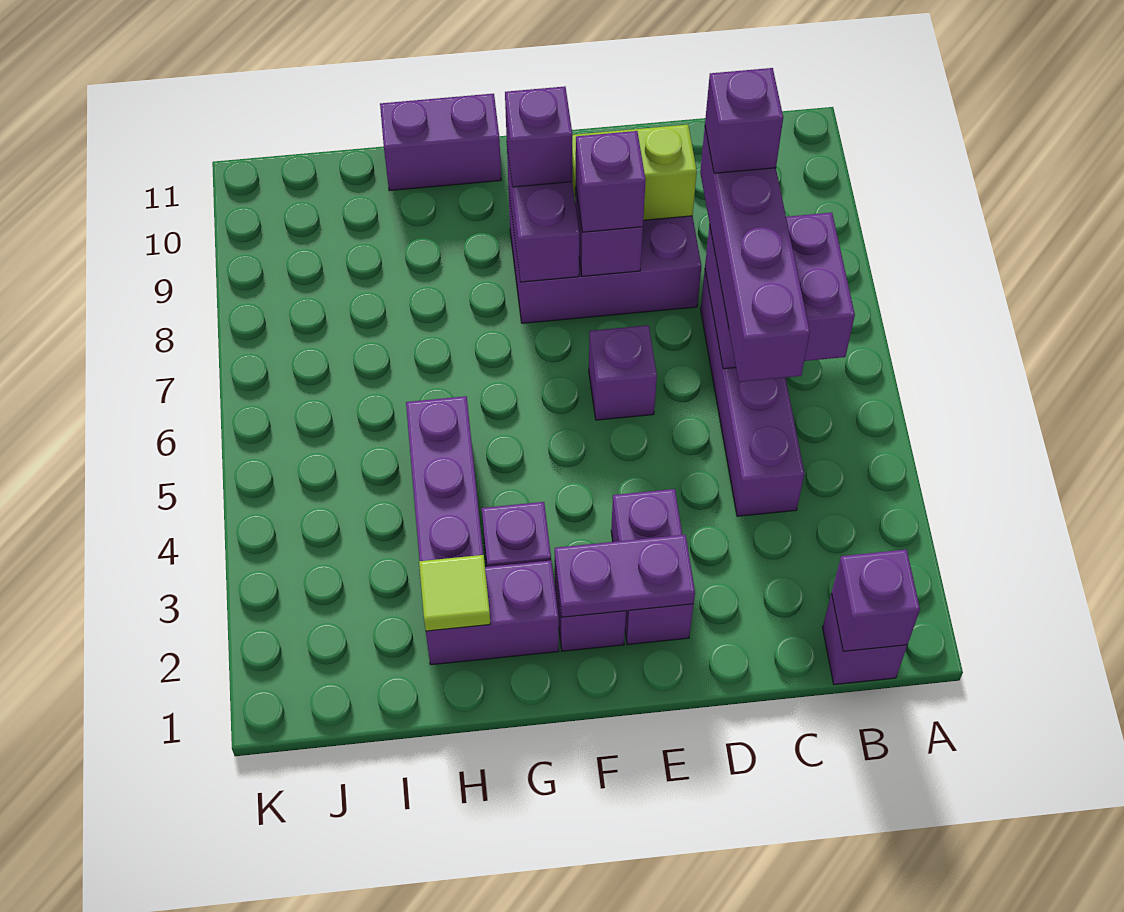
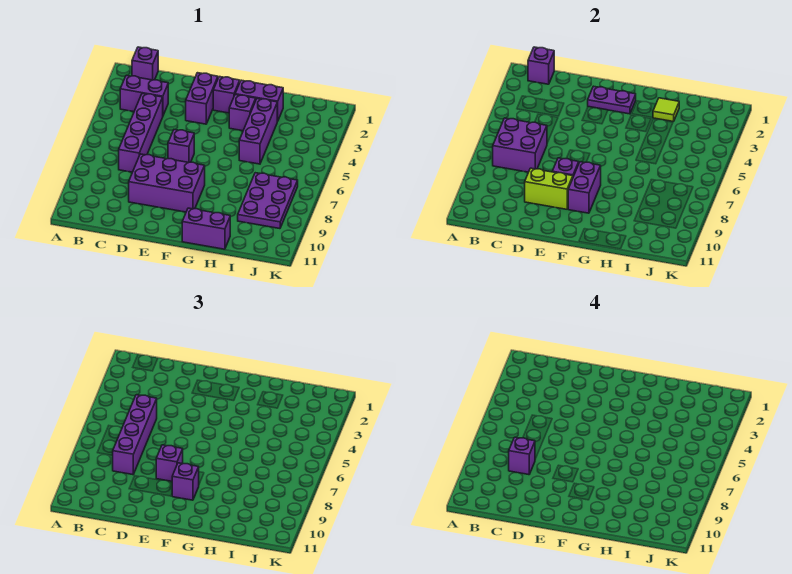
none -> purple 1x2 brick [120,75,168,115]
none -> purple 2x3 plate [238,173,298,229]

